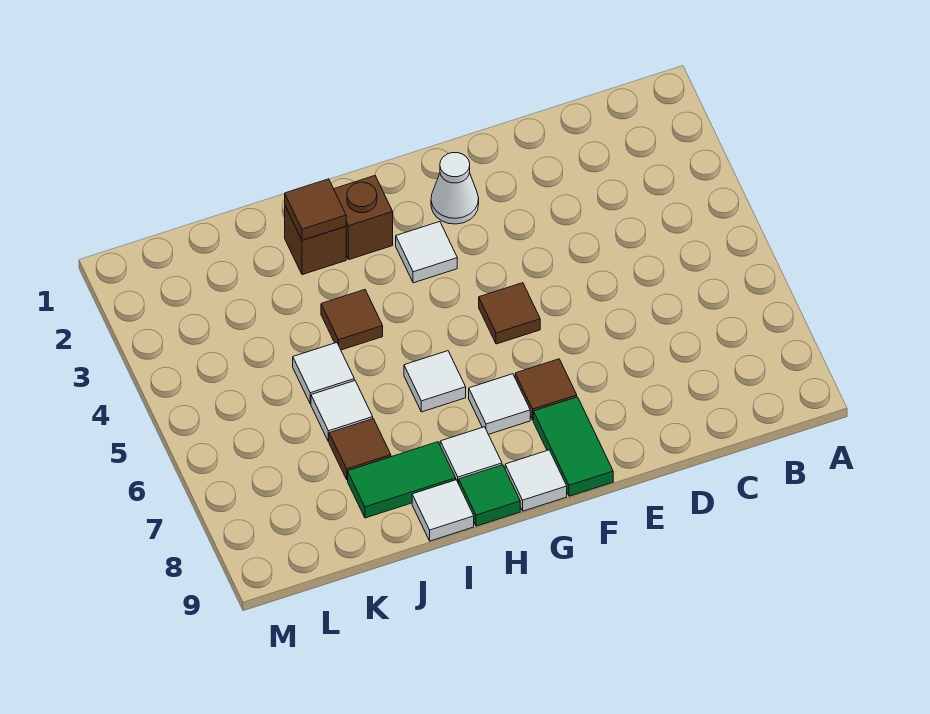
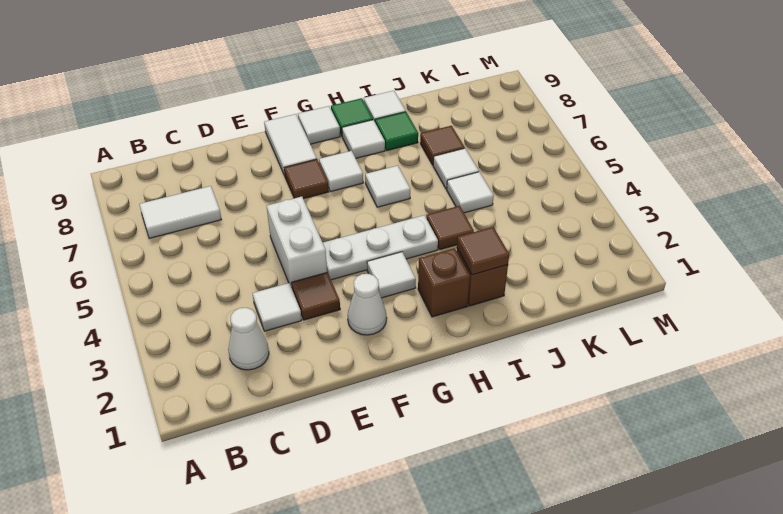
none -> white 1x2 tile [139,186,221,238]
none -> white 1x1 cone [228,308,269,370]
none -> white 1x1 tile [252,283,302,331]
none -> white 1x2 brick [267,197,327,288]
none -> white 1x3 plate [323,215,438,280]
brown 1x1 tile [479,283,540,344] -> brown 1x1 tile moved to [291,272,340,320]
green 1x2 tile [533,397,613,496] -> white 1x2 tile [264,114,317,176]
green 1x2 tile [348,442,456,518] -> green 1x1 tile [375,112,418,151]

